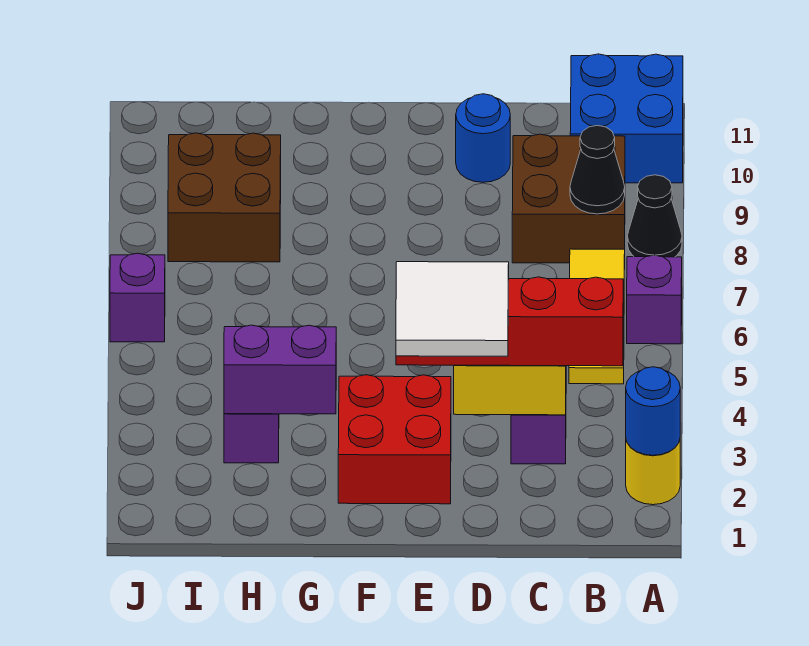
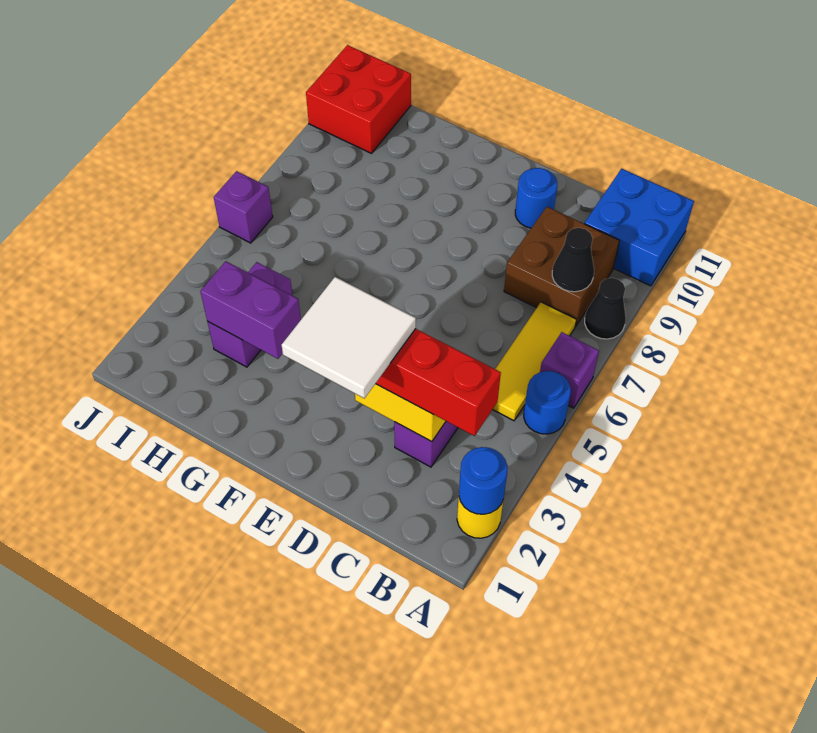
none -> blue 1x1 round brick [524,371,571,434]
red 2x2 brick [338,375,451,504] -> red 2x2 brick moved to [306,45,411,153]
brown 2x2 brick [168,133,281,262] -> none

